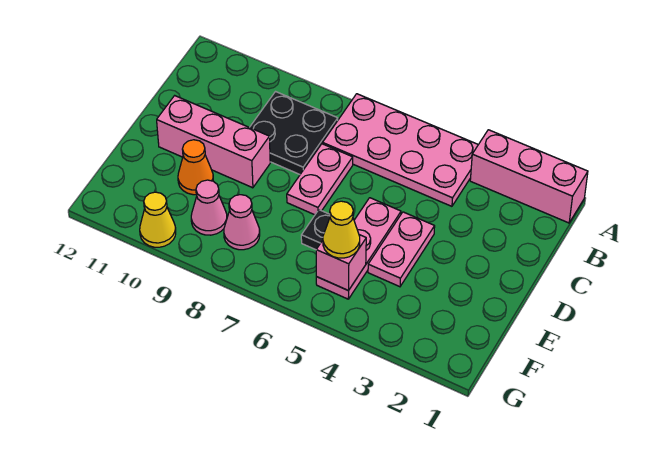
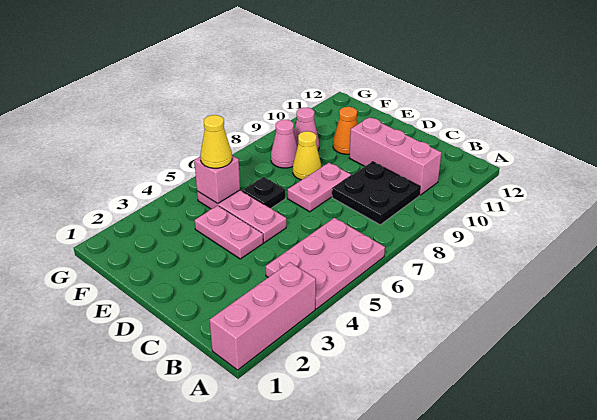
pink 2x4 plate [323,94,478,206] -> pink 2x3 plate [266,218,385,309]
pink 1x2 plate [287,144,353,215] -> pink 1x2 plate turned to [288,163,351,212]
pink 1x3 brick [157,96,270,188] -> pink 1x3 brick turned to [349,117,441,195]
yellow 1x1 cone [140,192,176,247] -> yellow 1x1 cone moved to [293,131,321,180]

